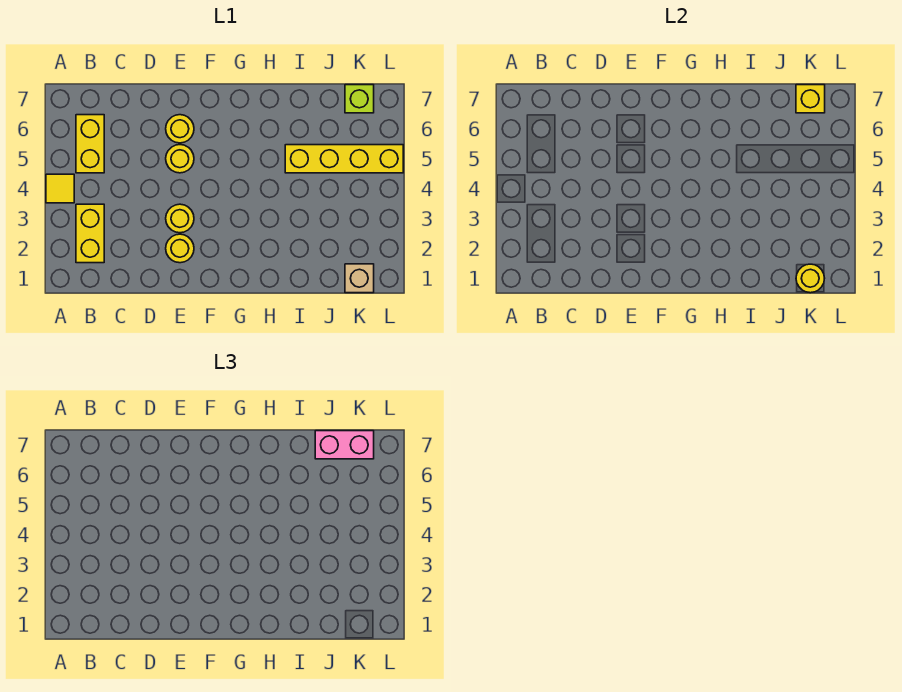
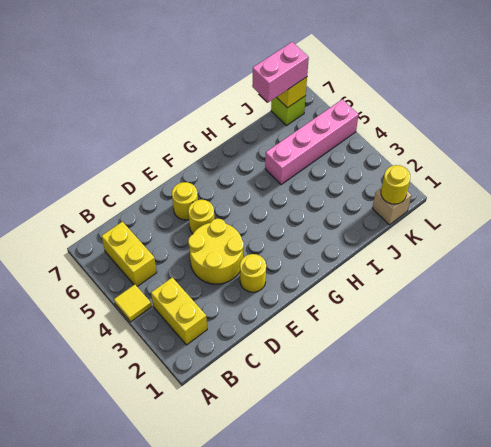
yellow 1x1 round brick [166,204,194,233] -> yellow 2x2 round brick [188,219,244,284]
yellow 1x4 brick [285,145,403,173] -> pink 1x4 brick [265,99,359,185]

